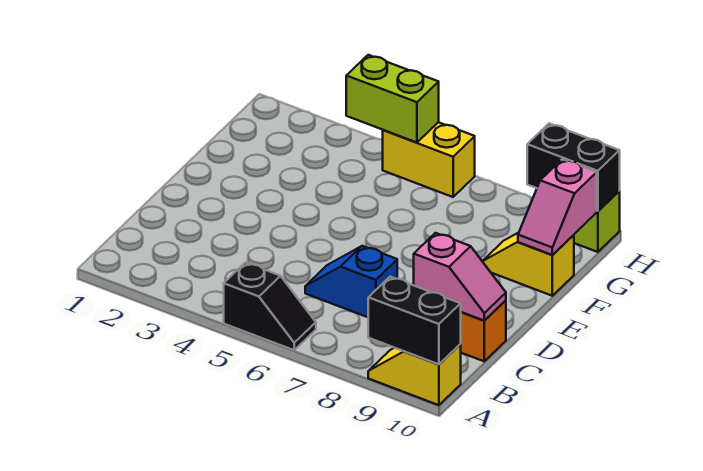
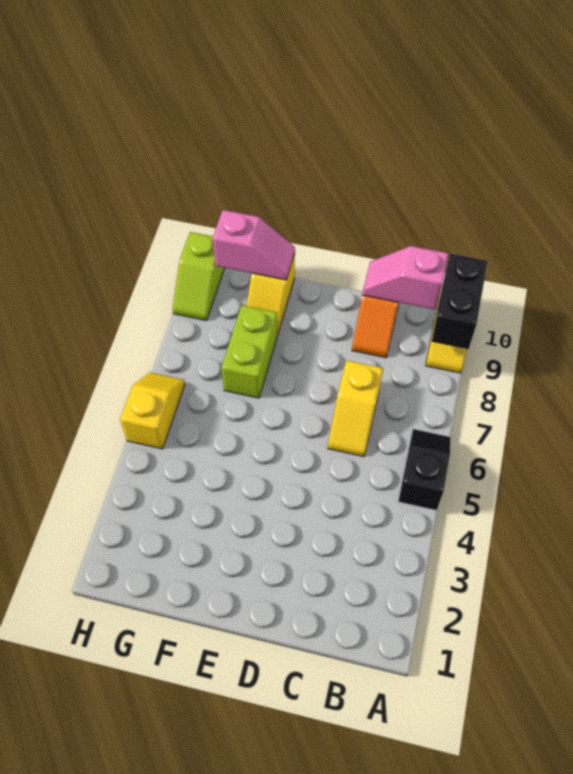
blue 1x2 slope [305,246,397,317] -> yellow 1x2 slope [328,360,383,457]
pink 1x2 slope [414,233,506,321] -> pink 1x2 slope turned to [362,246,448,310]
lime 1x2 brick [346,55,439,143] -> lime 1x2 brick moved to [221,305,277,398]
yellow 1x2 brick [383,122,475,197] -> yellow 1x2 slope [120,372,185,449]
black 1x2 brick [527,124,620,211] -> none

